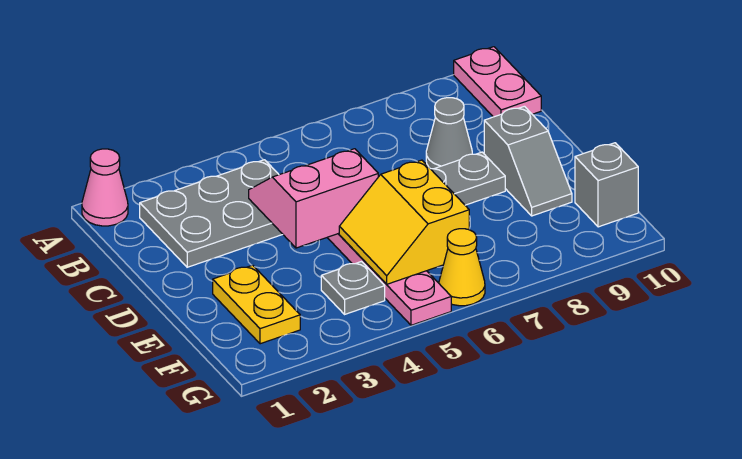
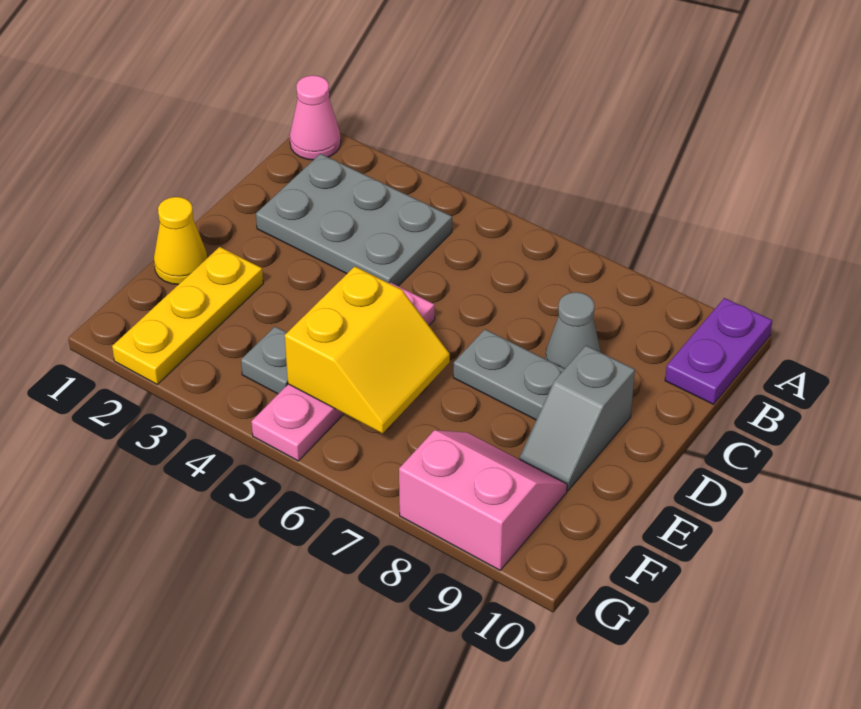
pink 1x2 plate [454,47,541,117] -> purple 1x2 plate [665,298,772,404]
pink 2x2 slope [249,149,378,248] -> pink 2x2 slope moved to [399,430,567,570]
yellow 1x2 plate [213,265,300,344] -> yellow 1x3 plate [112,247,263,384]
yellow 2x2 slope [339,160,469,284] -> yellow 2x2 slope turned to [285,266,450,434]
grey 1x1 brick [575,143,638,227] -> none
yellow 1x1 cone [439,229,485,306] -> yellow 1x1 cone moved to [154,197,207,285]

